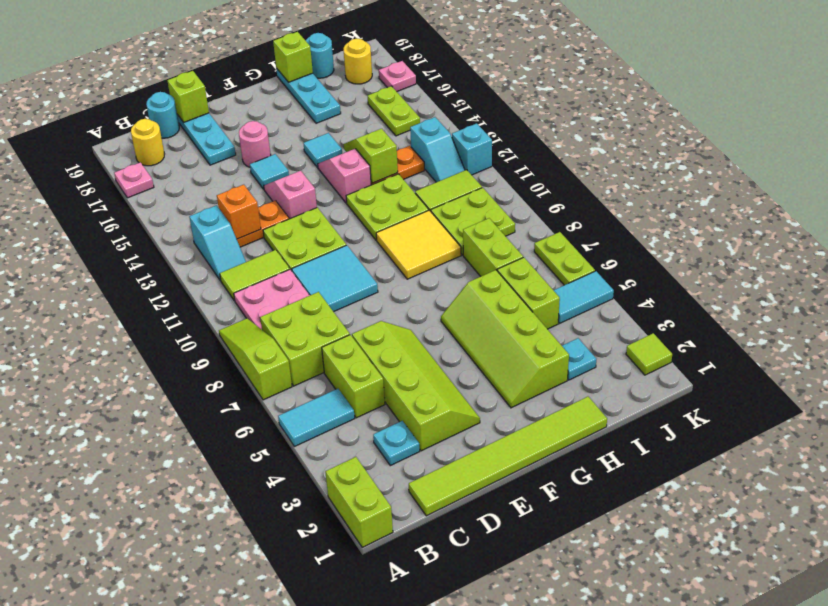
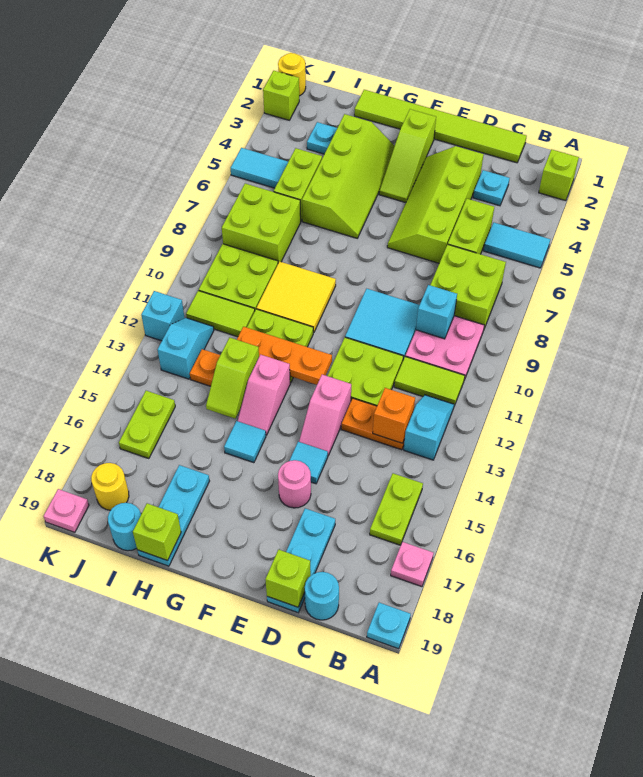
lime 1x2 brick [325,457,393,547] -> lime 1x1 brick [539,149,579,201]
lime 1x3 slope [219,318,292,400] -> lime 1x3 slope moved to [379,109,436,203]
none -> cyan 1x1 plate [367,603,411,649]
yellow 1x1 round brick [131,119,164,166] -> yellow 1x1 round brick moved to [278,53,306,96]
none -> cyan 1x1 brick [416,285,457,339]
none -> orange 1x3 plate [237,327,332,385]
lime 1x2 brick [463,218,523,276] -> lime 2x2 brick [222,183,301,263]
lime 1x1 tile [626,333,672,375] -> lime 1x1 brick [263,71,299,120]
lime 1x2 plate [534,232,595,285] -> lime 1x2 plate moved to [370,473,423,545]
pink 1x1 plate [379,61,416,92] -> pink 1x1 plate moved to [44,489,89,532]

